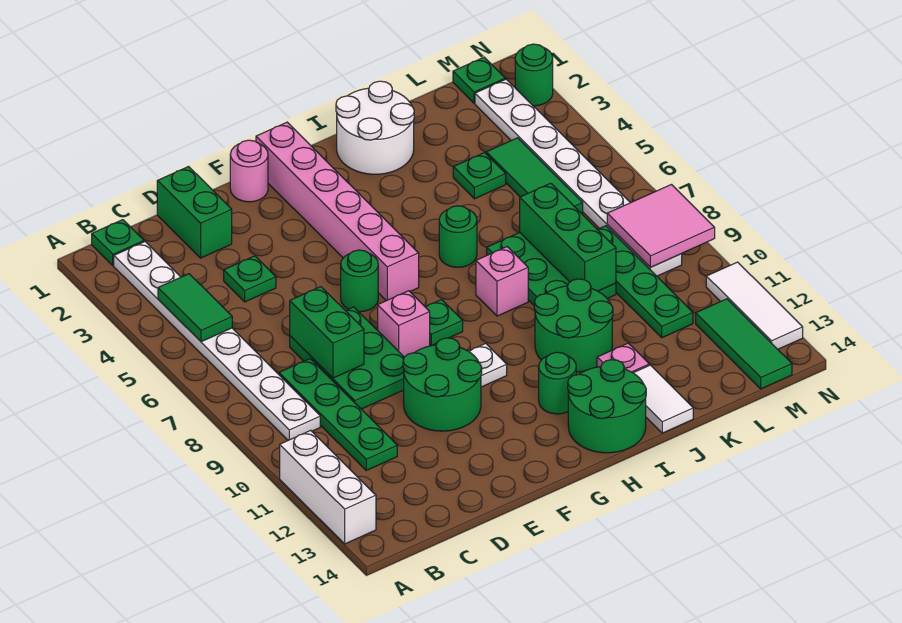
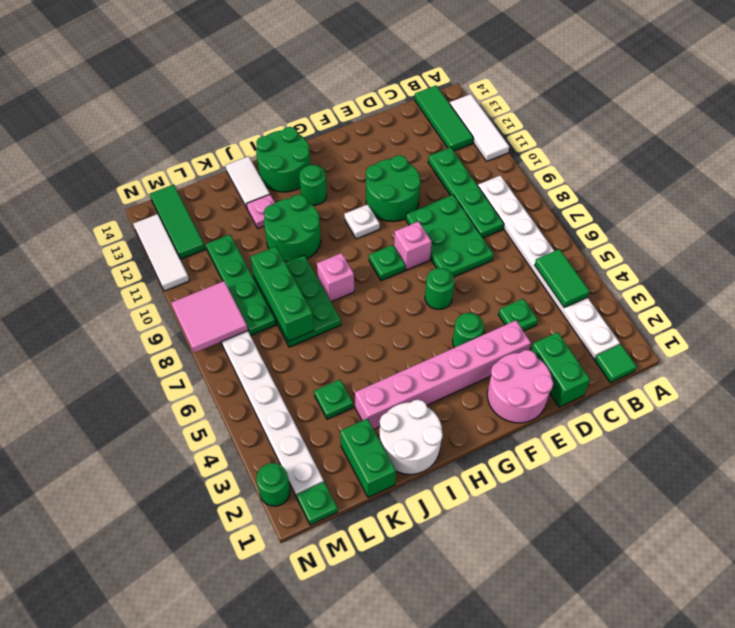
white 1x3 brick [280,430,376,544] -> white 1x3 tile [450,94,509,161]
green 1x1 plate [92,220,144,265] -> green 1x1 tile [595,344,637,383]
green 1x2 brick [290,287,364,378] -> green 1x2 brick moved to [340,419,396,498]
pink 1x1 round brick [230,140,268,202] -> pink 2x2 round brick [487,350,553,423]
pink 1x6 brick [256,122,419,301] -> pink 1x6 brick turned to [355,321,531,429]
green 1x1 round brick [439,206,477,267] -> green 1x1 round brick moved to [453,313,484,348]
green 1x3 tile [486,138,583,214] -> green 1x3 tile moved to [415,86,473,151]

